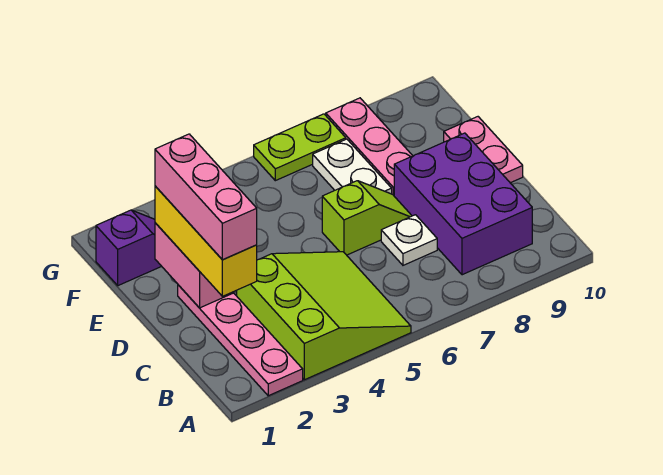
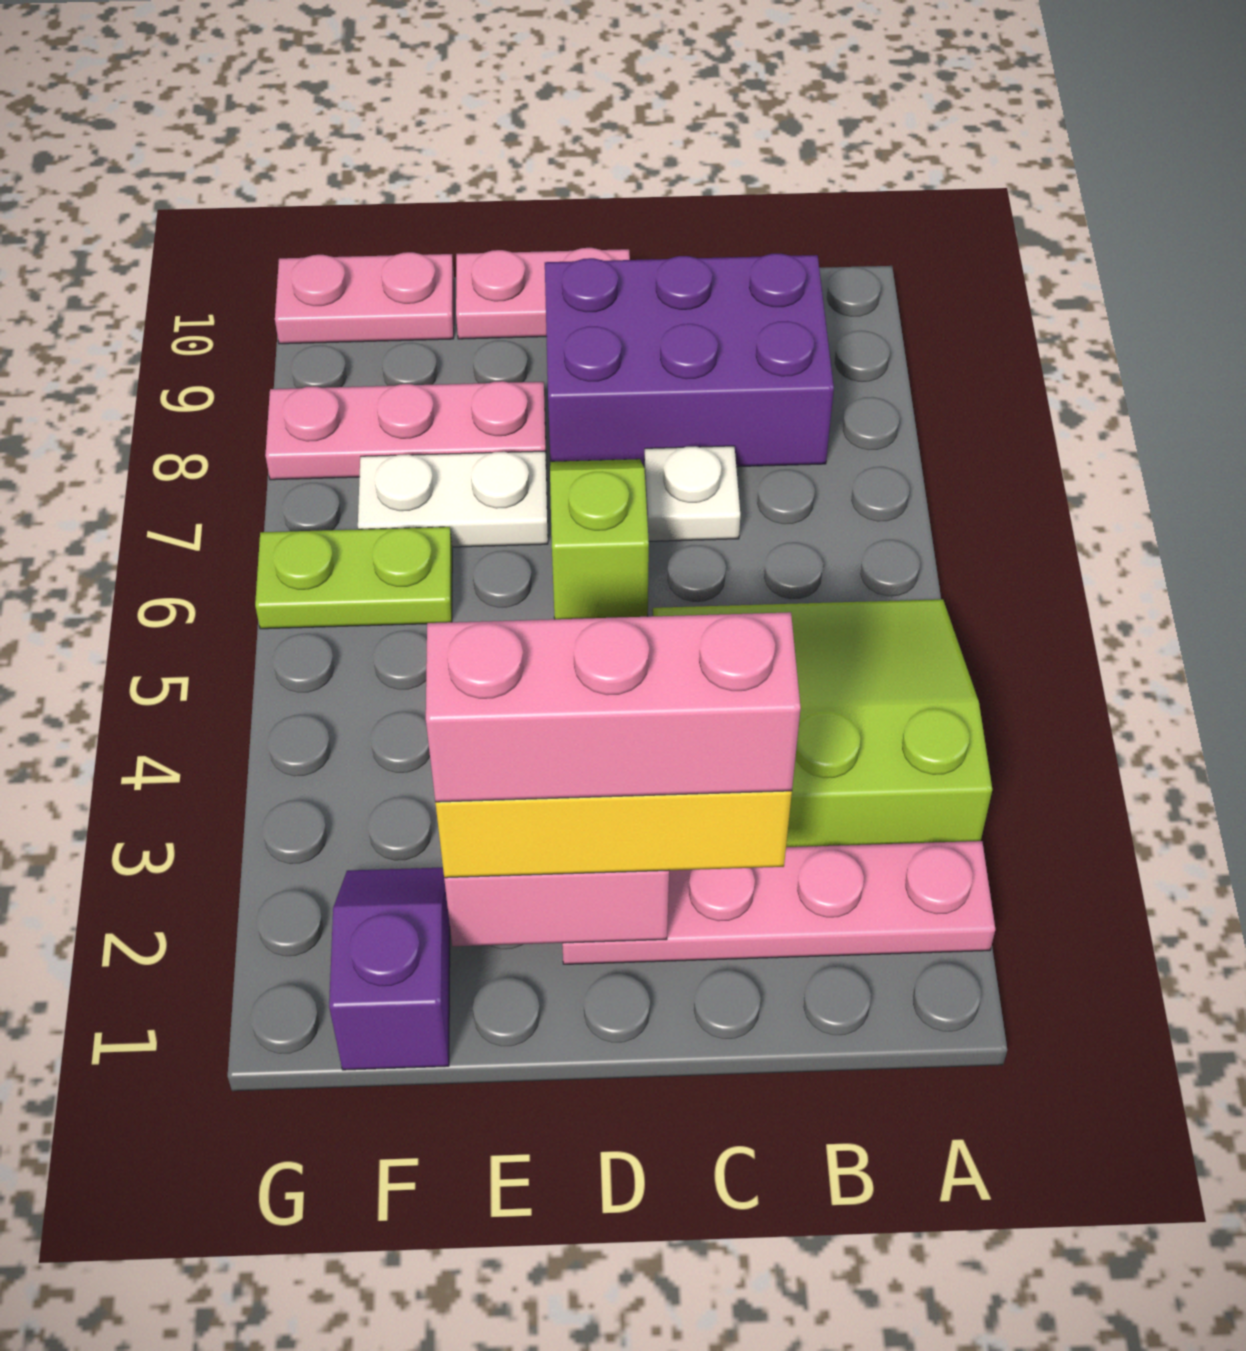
none -> pink 1x2 plate [275,252,454,344]
lime 1x2 plate [254,114,346,181] -> lime 1x2 plate turned to [255,527,452,629]

